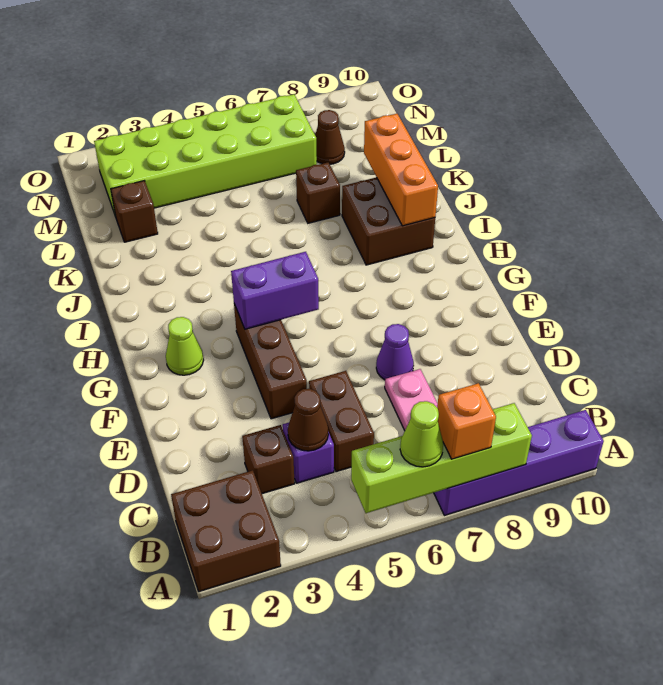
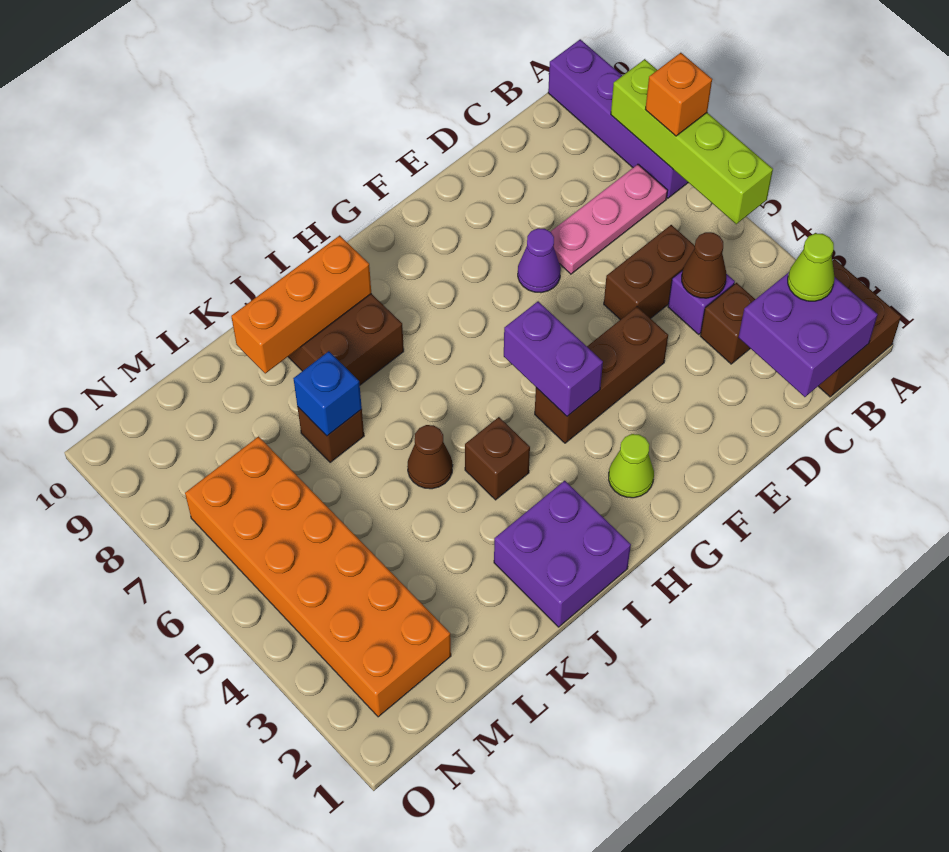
lime 1x1 cone [400,401,443,467] -> lime 1x1 cone moved to [788,233,834,301]
none -> purple 2x2 brick [739,272,878,397]
none -> purple 2x2 brick [494,481,631,627]
none -> blue 1x1 brick [293,351,362,436]
brown 1x1 brick [111,181,158,242] -> brown 1x1 brick moved to [465,417,530,500]
lime 2x6 brick [94,94,317,217] -> orange 2x6 brick [185,436,451,717]
brown 1x1 cone [315,110,345,164] -> brown 1x1 cone moved to [407,425,453,489]

